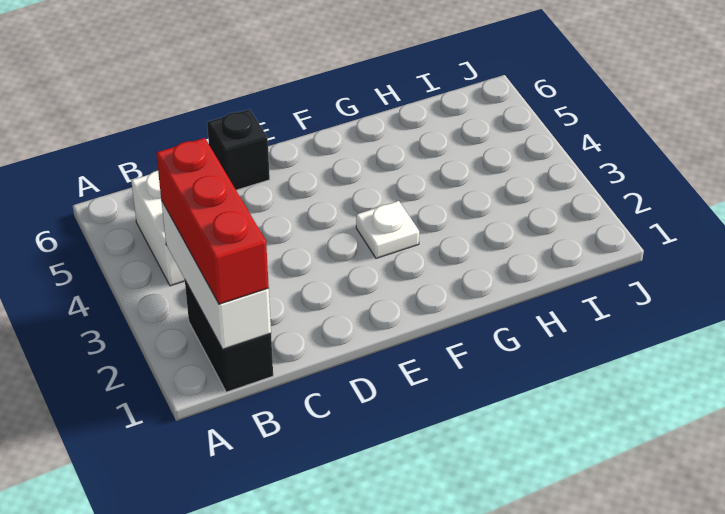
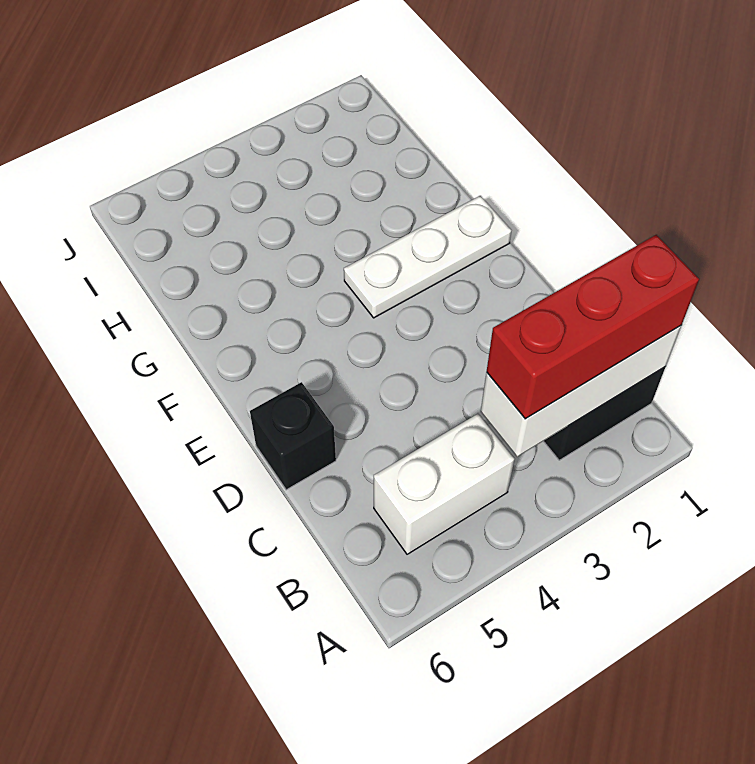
white 1x1 plate [356,201,419,258] -> white 1x3 plate [344,196,511,318]

